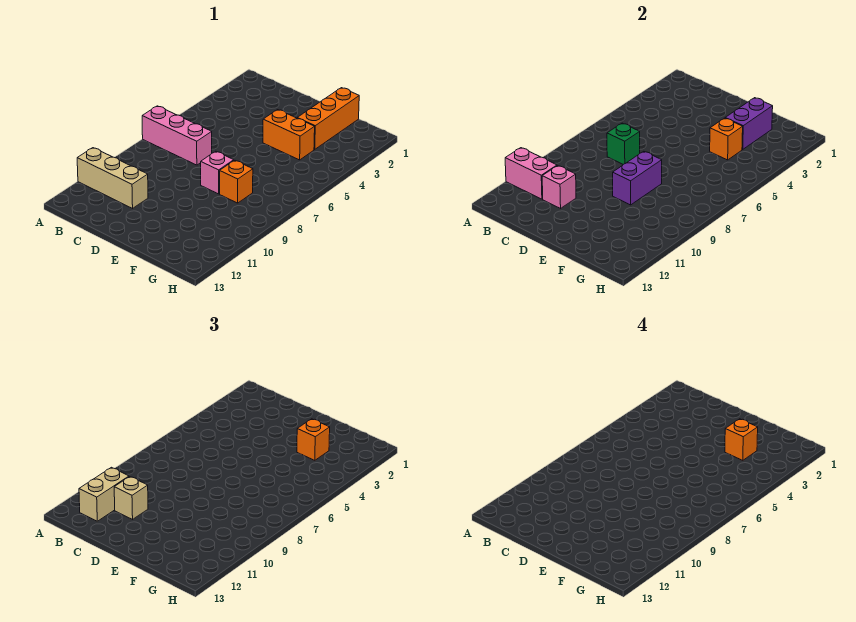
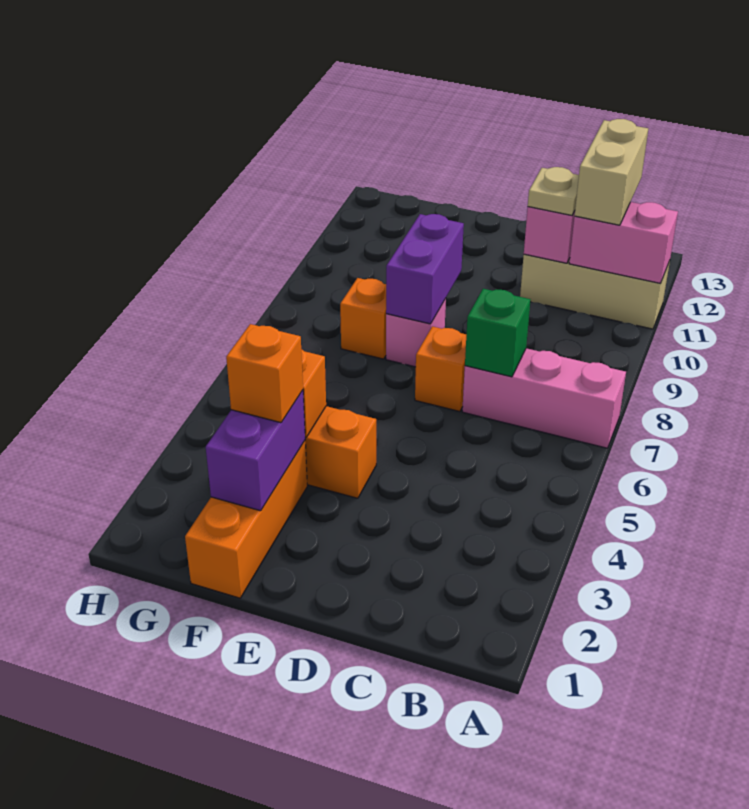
tan 1x1 brick [114,477,148,519] -> tan 1x1 plate [528,167,579,215]
orange 1x1 brick [725,419,758,460] -> orange 1x1 brick moved to [415,326,466,412]

